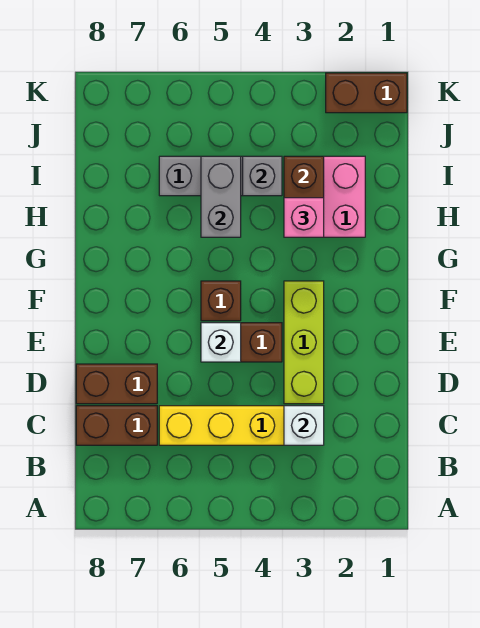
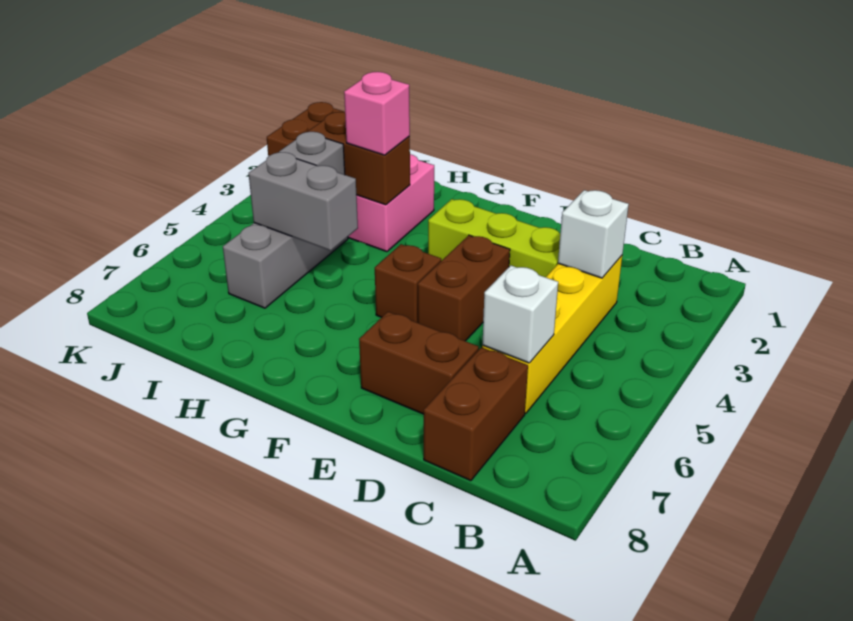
brown 1x2 brick [76,364,157,404] -> brown 1x2 brick turned to [359,312,479,414]
white 1x1 brick [201,323,241,362] -> white 1x1 brick moved to [482,265,558,363]

